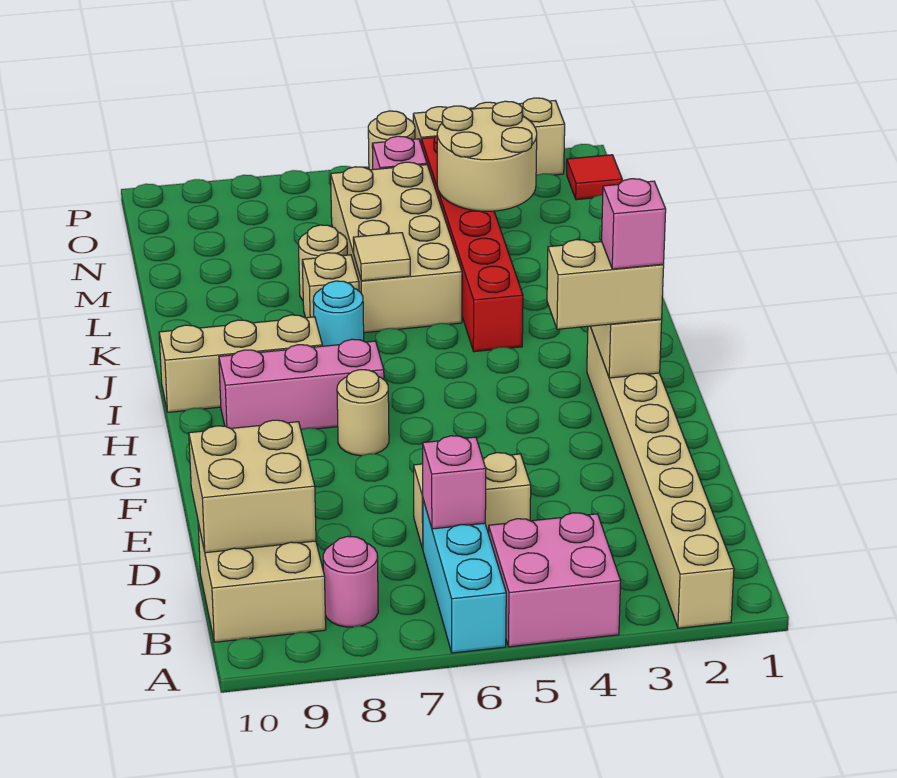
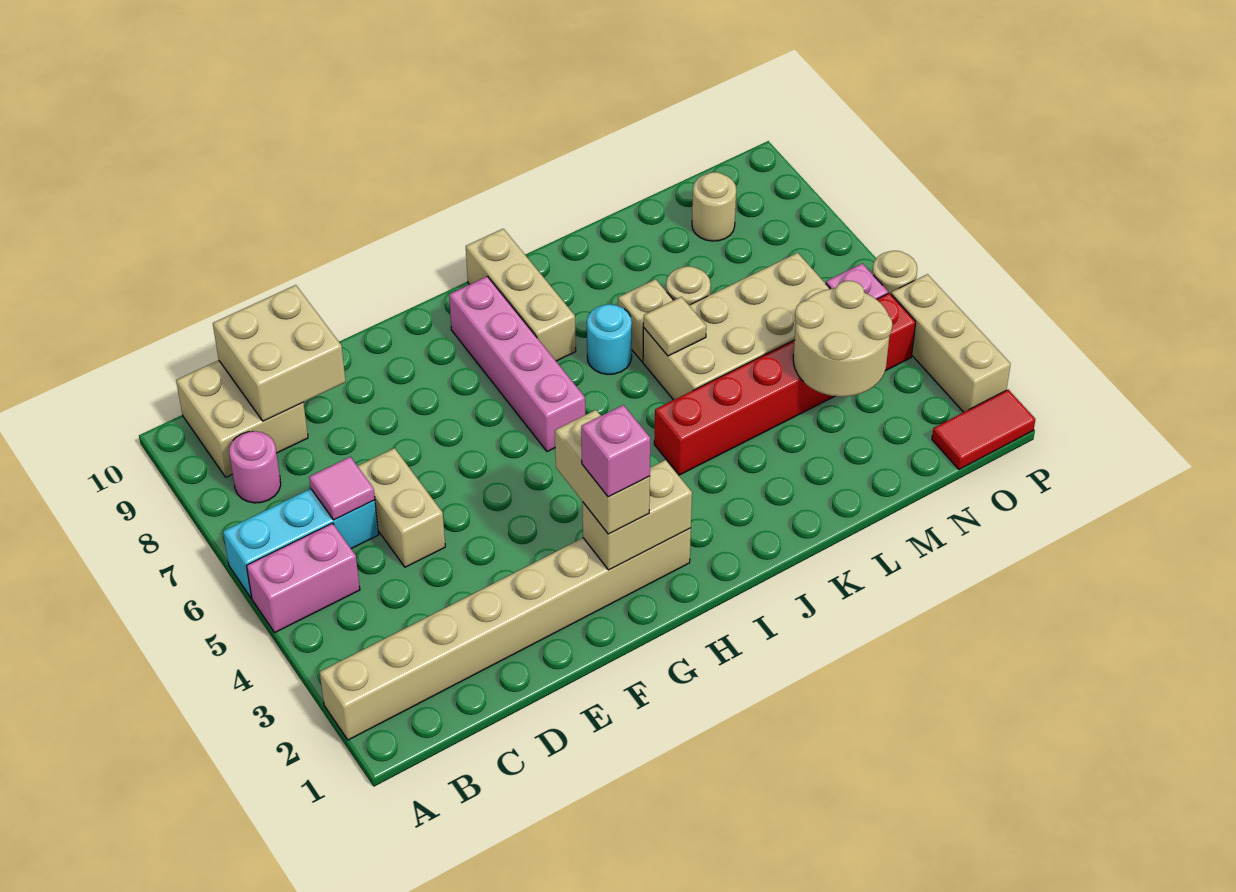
pink 2x2 brick [489,513,621,647] -> pink 1x2 brick [246,523,360,632]
pink 1x1 brick [423,436,486,529] -> pink 1x1 tile [309,457,375,520]
tan 1x1 round brick [337,370,389,456] -> tan 1x1 round brick moved to [692,172,736,241]
pink 1x3 brick [219,339,384,430] -> pink 1x4 brick [449,276,585,452]
red 1x1 tile [567,155,622,200] -> red 1x2 tile [932,390,1036,469]

